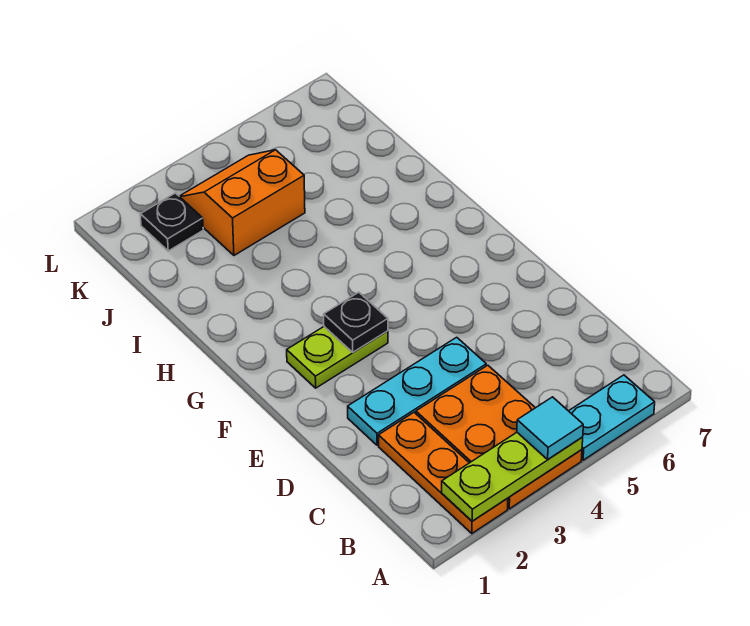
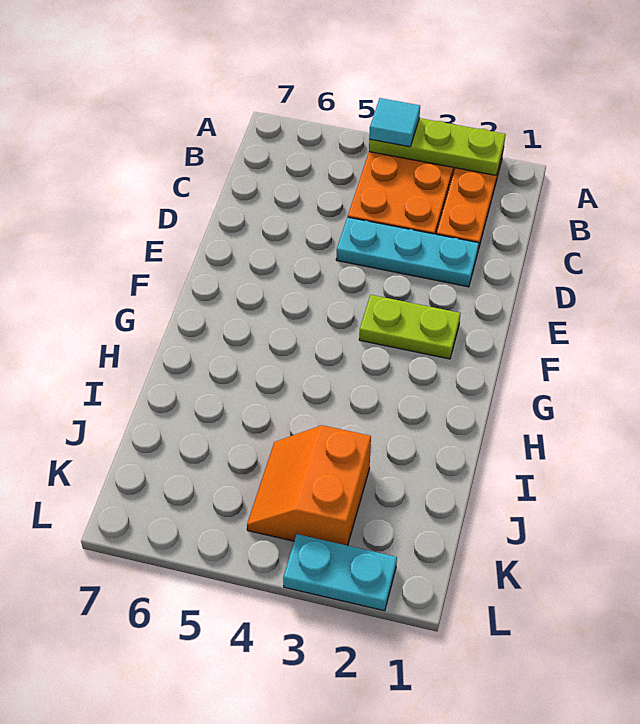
cyan 1x2 plate [569,375,655,460] -> cyan 1x2 plate moved to [283,534,397,611]
black 1x1 plate [324,292,388,352] -> none
orange 2x2 slope [179,150,305,255] -> orange 2x2 slope turned to [247,425,371,546]
black 1x1 plate [140,193,203,251] -> none

